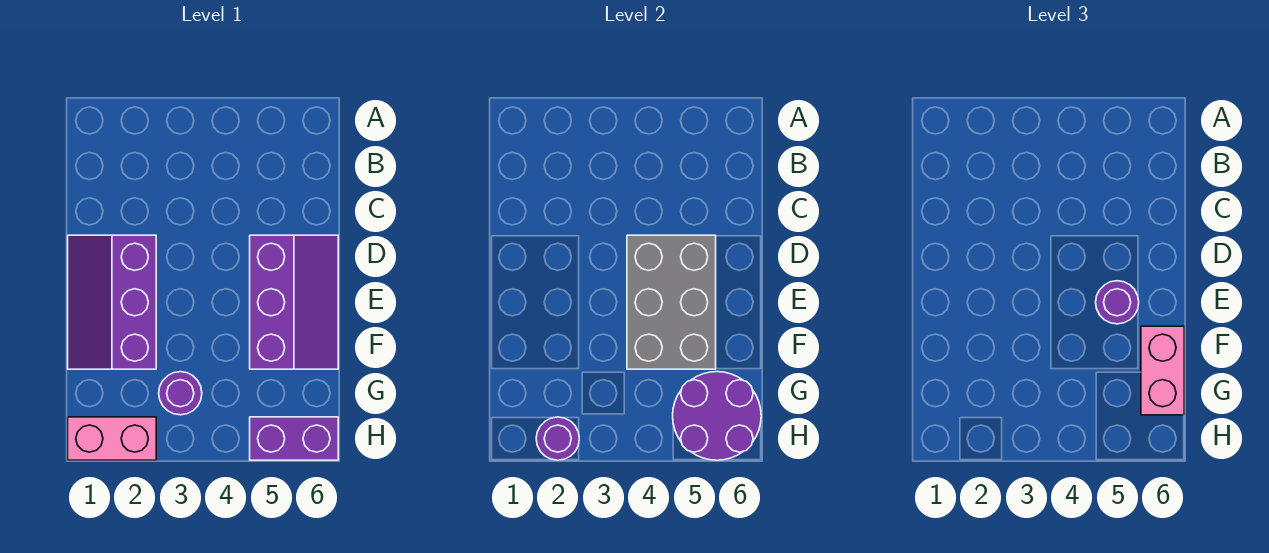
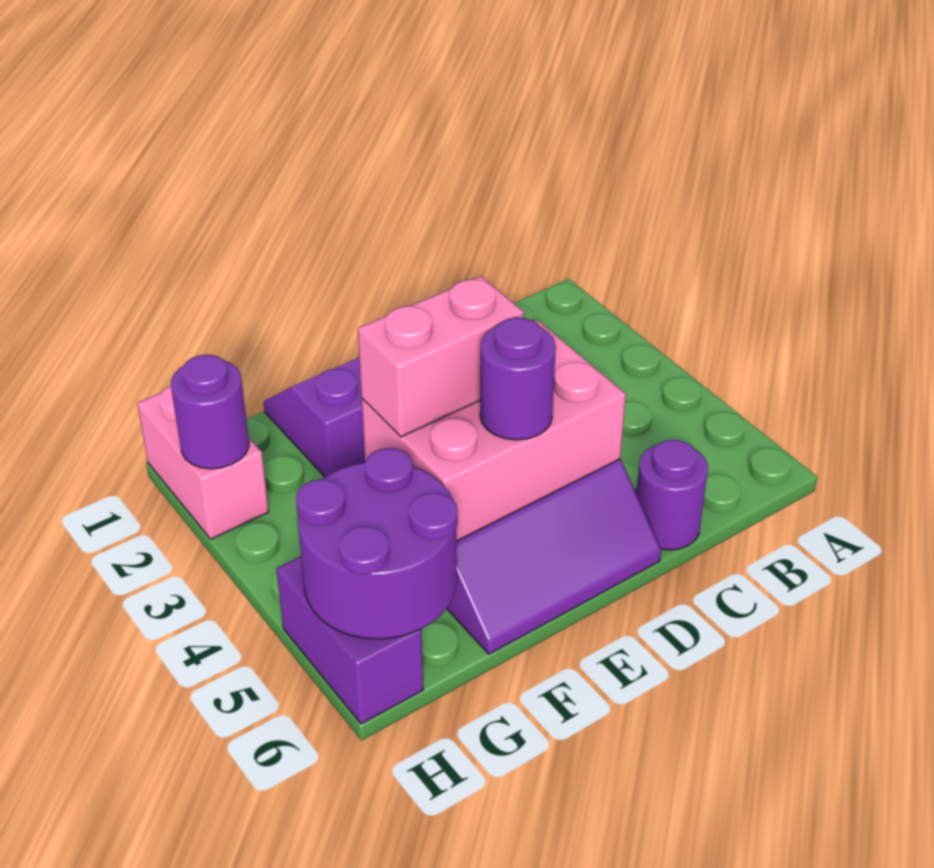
grey 2x3 brick [627,235,716,369] -> pink 2x3 brick [362,320,626,541]
pink 1x2 brick [1141,326,1184,415] -> pink 1x2 brick moved to [358,276,524,437]
purple 1x1 round brick [159,372,202,415] -> purple 1x1 round brick moved to [636,440,708,550]

